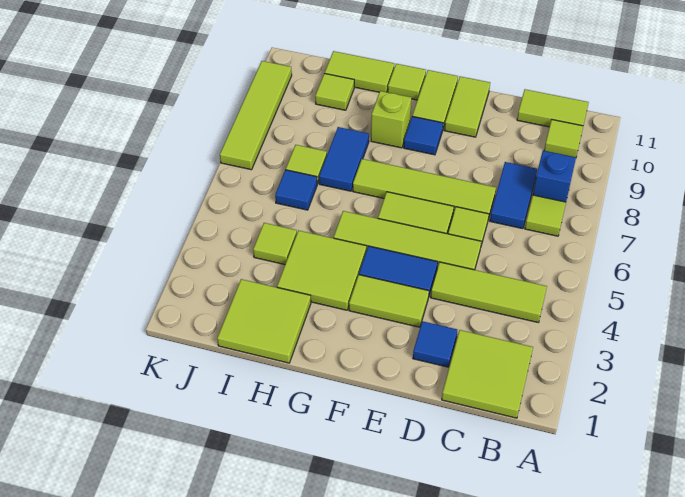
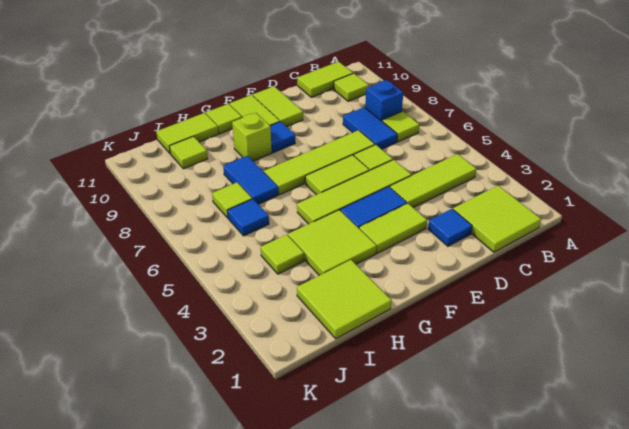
lime 1x4 tile [220,61,292,170] -> none

